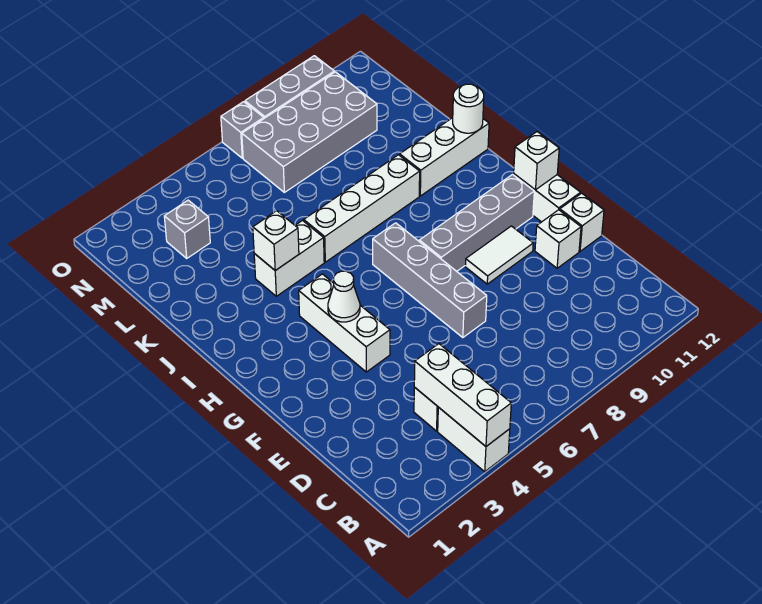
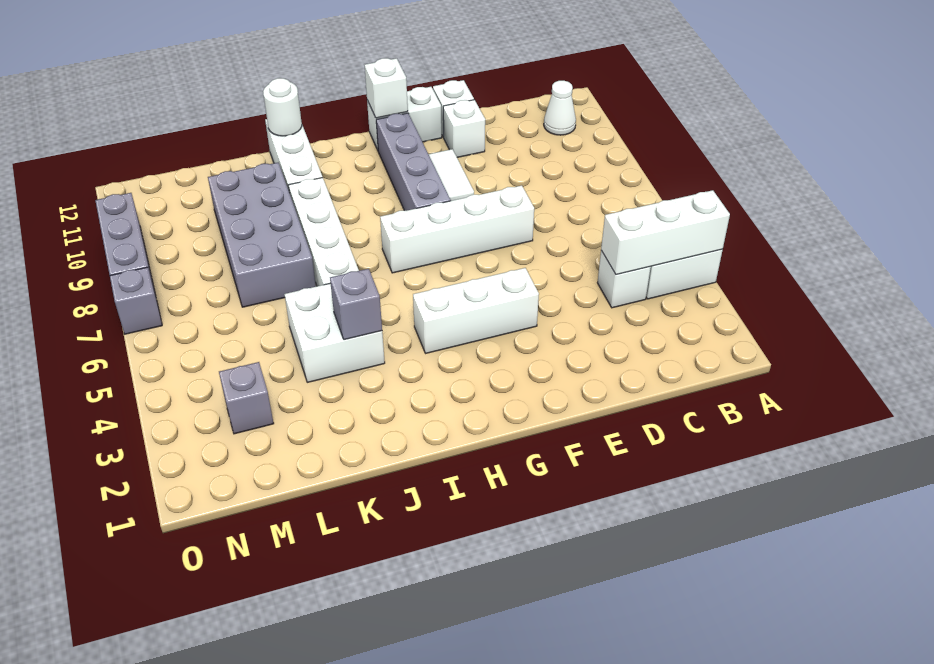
grey 1x4 brick [373,223,487,338] -> white 1x4 brick [380,185,534,273]
white 1x1 cone [328,271,360,322] -> white 1x1 cone moved to [544,81,576,135]
white 1x2 brick [254,221,324,296] -> white 2x2 brick [284,284,385,382]
white 1x1 brick [253,211,299,270] -> grey 1x1 brick [330,269,382,340]
grey 2x4 brick [242,72,377,192] -> grey 2x4 brick moved to [208,163,316,307]

